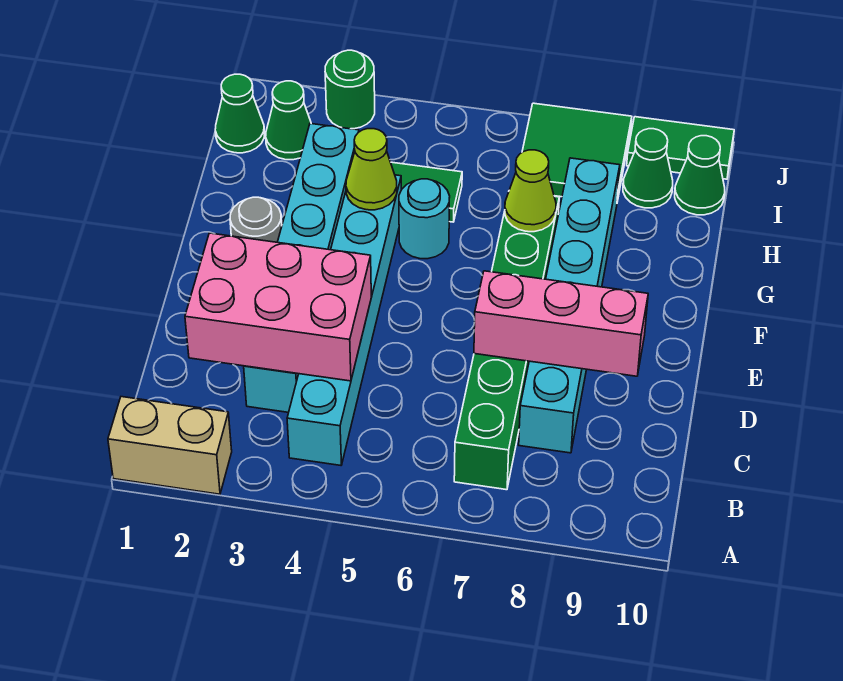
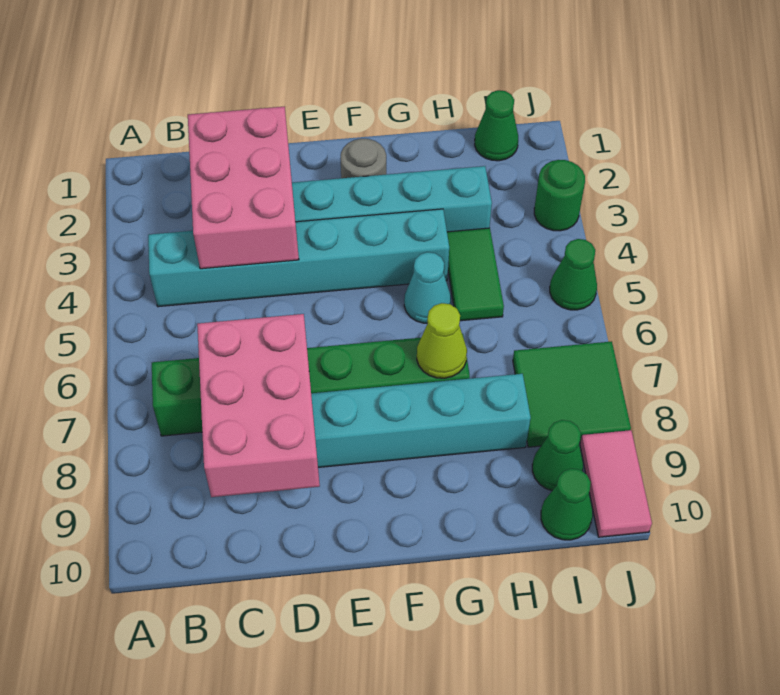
tan 1x2 brick [108,397,232,494] -> none
pink 1x3 brick [474,271,648,376] -> pink 2x3 brick [197,314,320,497]
lime 1x1 cone [346,129,397,210] -> none
cyan 1x1 round brick [399,179,450,259] -> cyan 1x1 cone [404,252,451,323]
green 1x1 cone [266,81,311,160] -> green 1x1 cone moved to [550,239,597,310]
green 1x2 tile [627,117,734,179] -> pink 1x2 tile [580,430,652,537]

